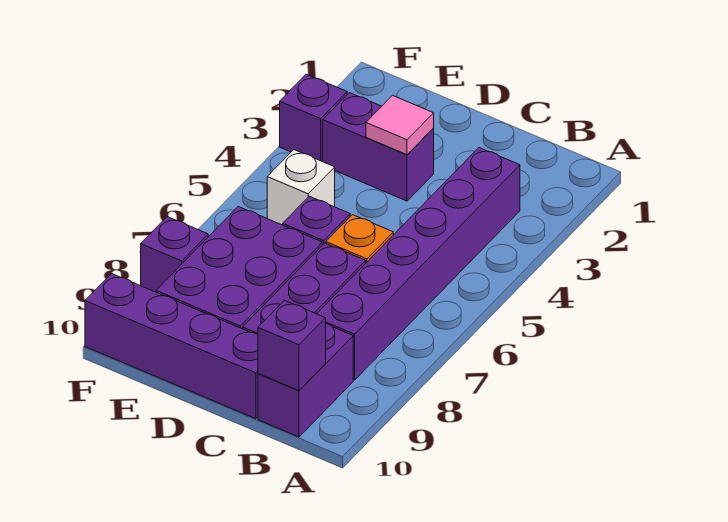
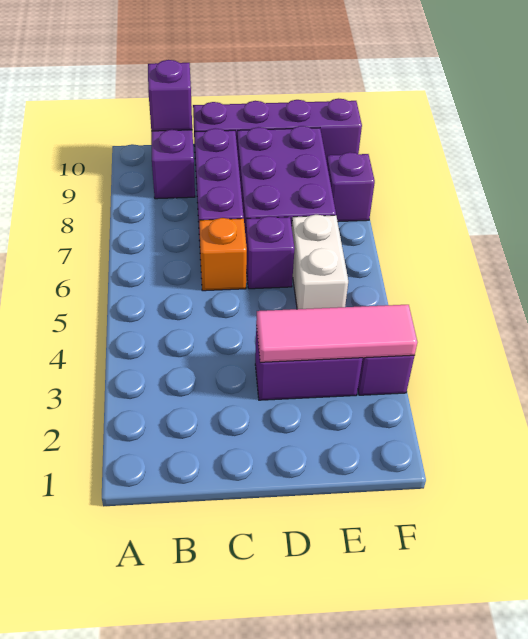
purple 1x6 brick [317,148,520,380] -> none
pink 1x1 tile [366,95,434,155] -> pink 1x3 tile [256,305,417,362]
white 1x1 brick [267,150,335,225] -> white 1x2 brick [292,214,348,309]

